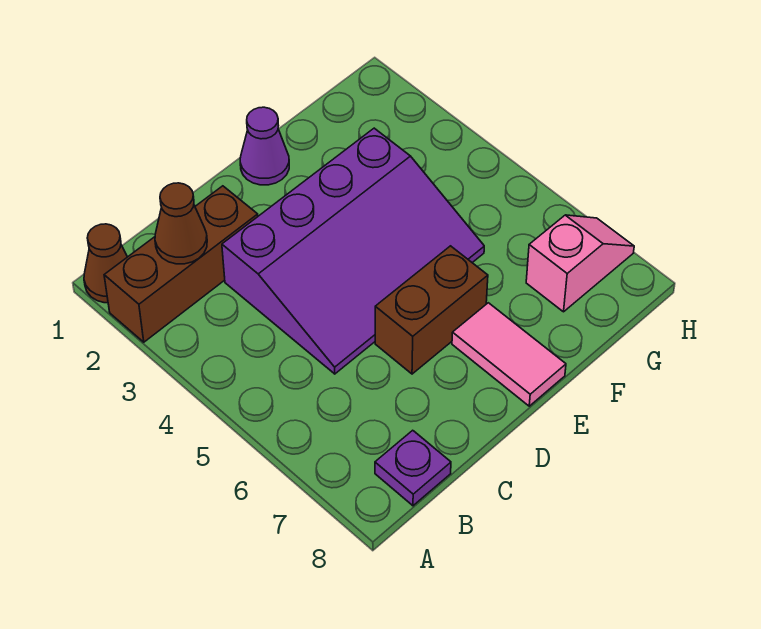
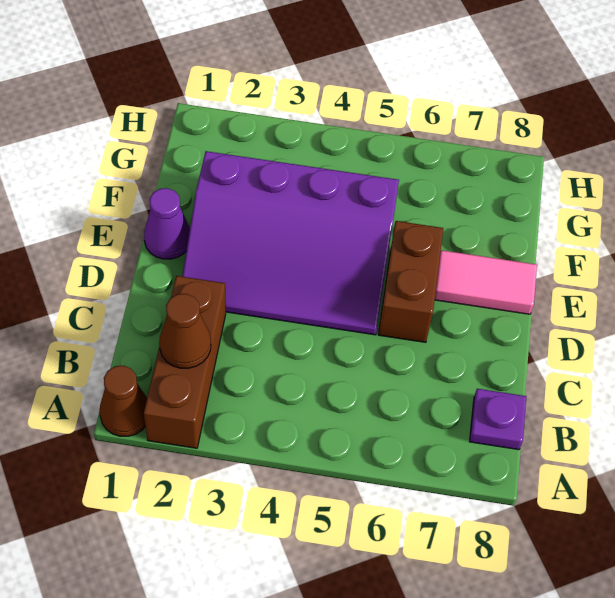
purple 3x4 slope [222,128,484,374] -> purple 3x4 slope turned to [182,151,399,335]
pink 1x2 slope [526,215,634,312] -> none

